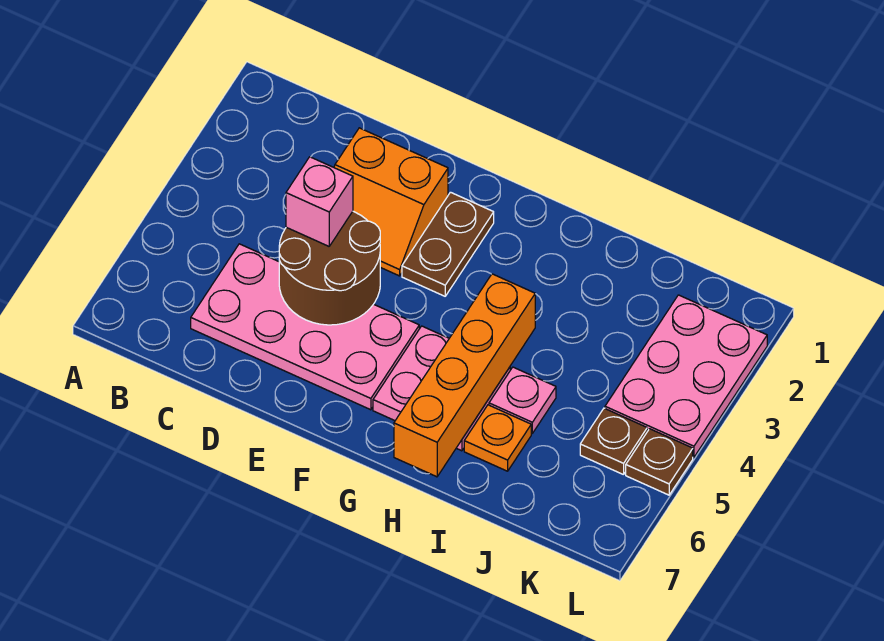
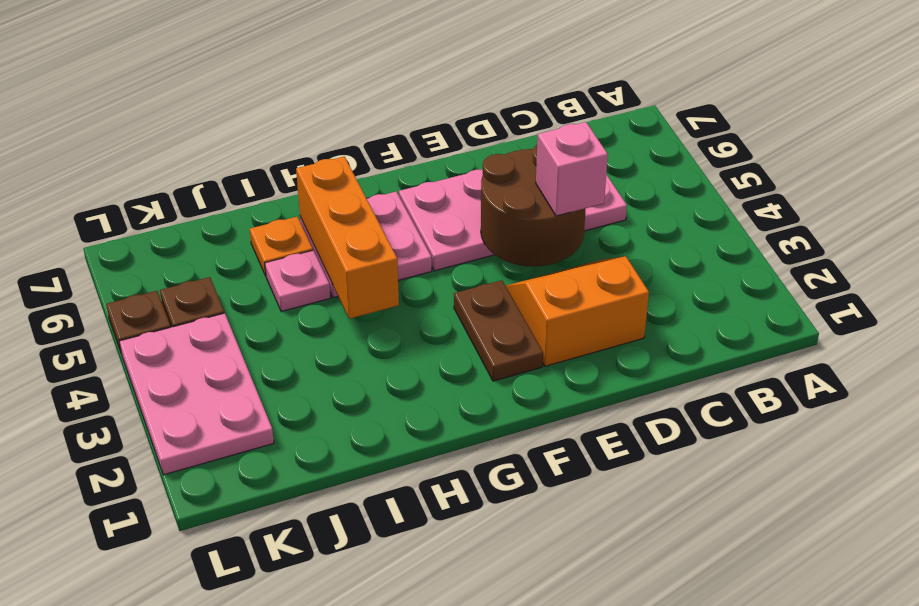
orange 1x4 brick [394,274,535,477] -> orange 1x3 brick [296,156,399,319]

